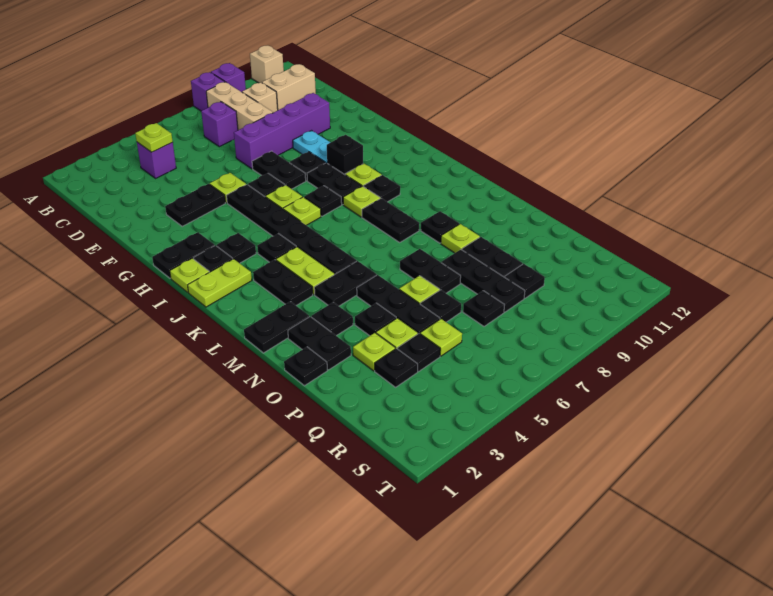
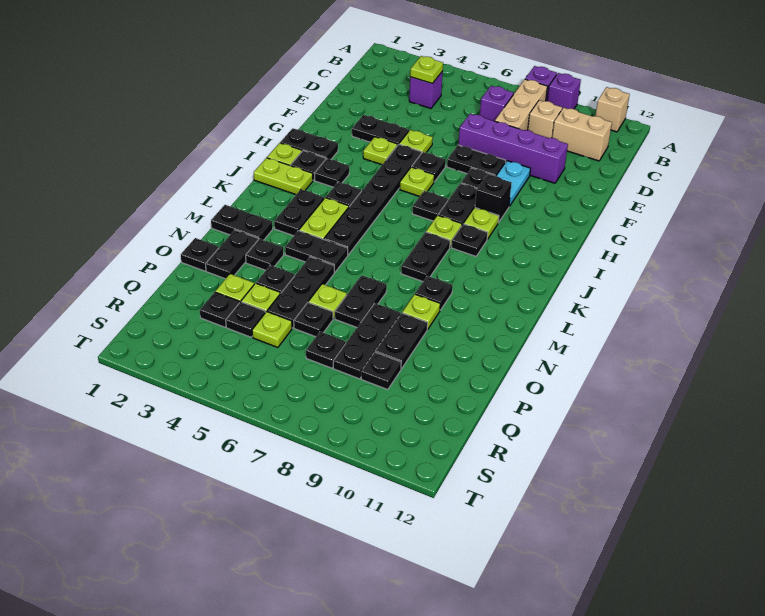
black 1x2 plate [252,151,306,189] -> black 1x2 plate turned to [447,145,506,176]
lime 1x1 plate [283,197,321,225] -> lime 1x1 plate moved to [363,137,397,165]

